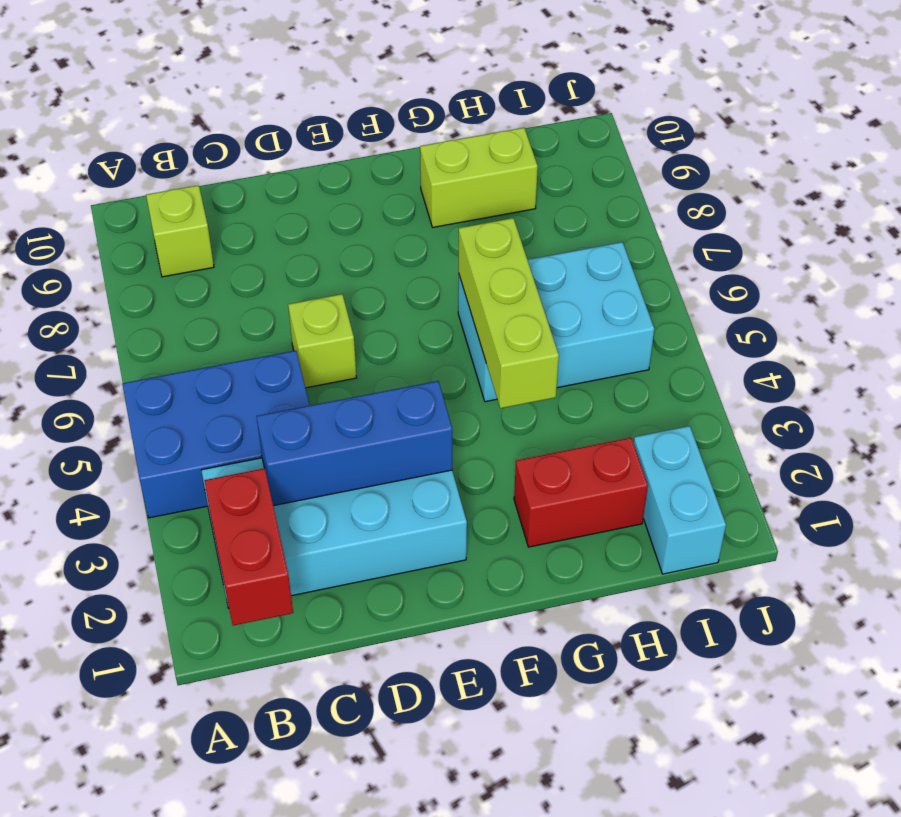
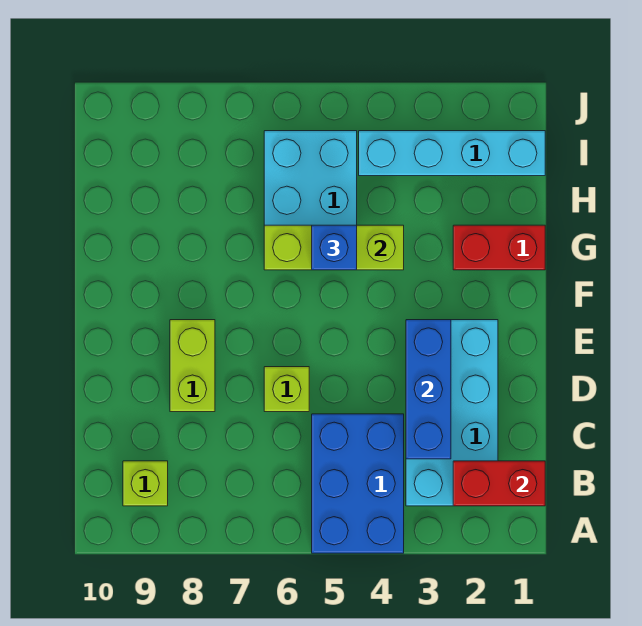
red 1x2 brick [514,438,648,547] -> red 1x2 brick turned to [453,225,545,270]
none -> blue 1x1 brick [312,225,357,270]
lime 1x2 brick [420,128,538,227] -> lime 1x2 brick moved to [170,320,215,412]
cyan 1x2 brick [634,426,726,574] -> cyan 1x4 brick [359,131,545,176]

